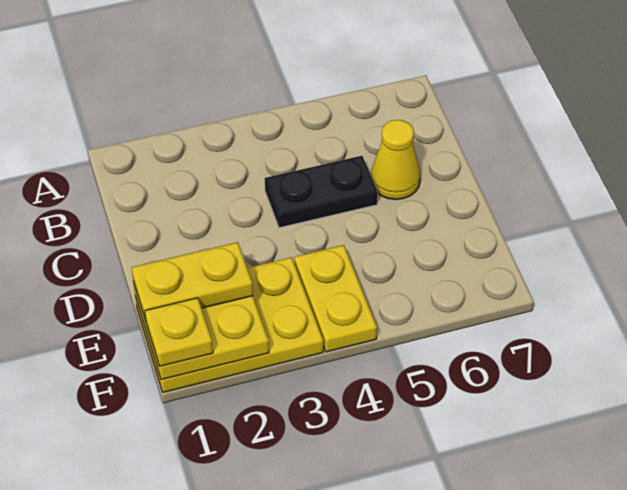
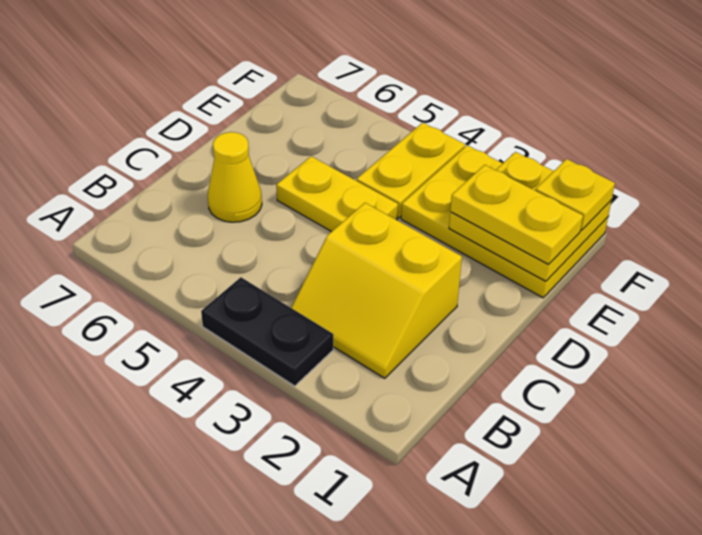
none -> yellow 2x2 slope [291,203,462,378]
black 1x2 plate [265,156,378,228] -> black 1x2 plate moved to [201,277,333,386]
none -> yellow 1x2 plate [276,156,398,232]

